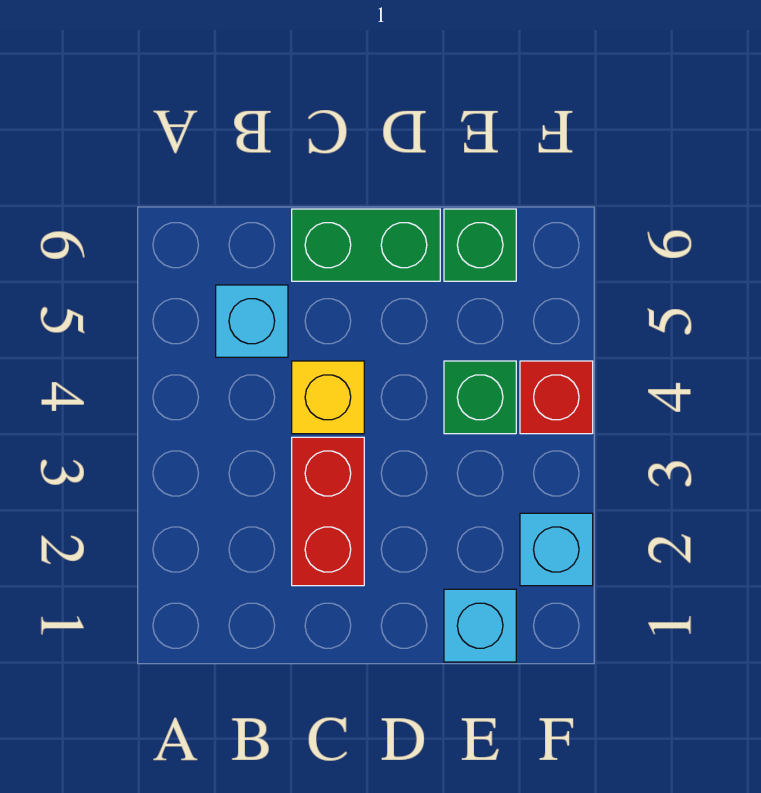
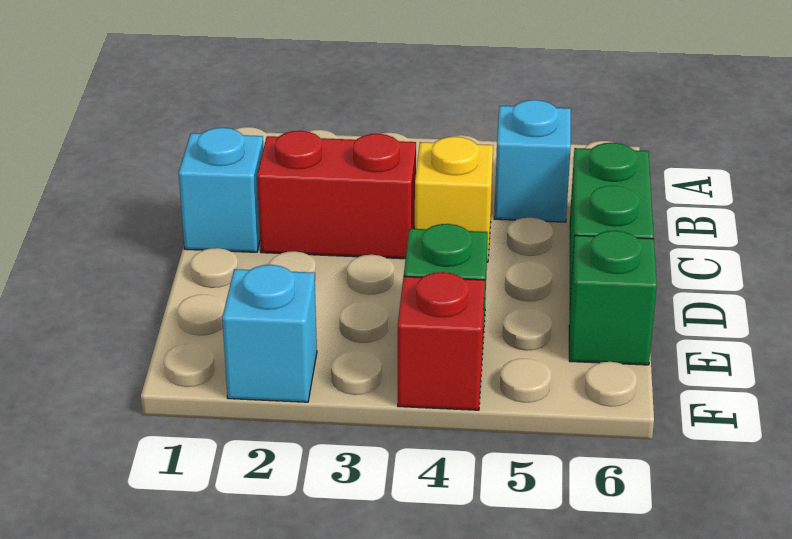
cyan 1x1 brick [444,589,516,662] -> cyan 1x1 brick moved to [179,128,264,252]

